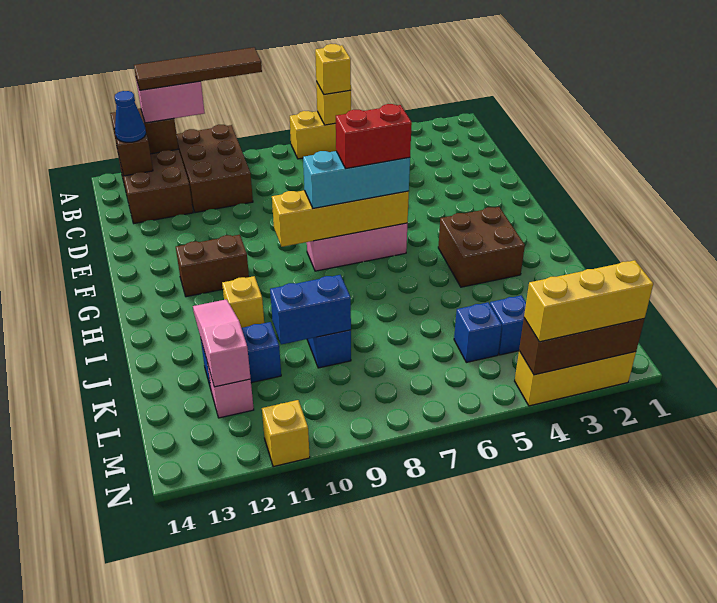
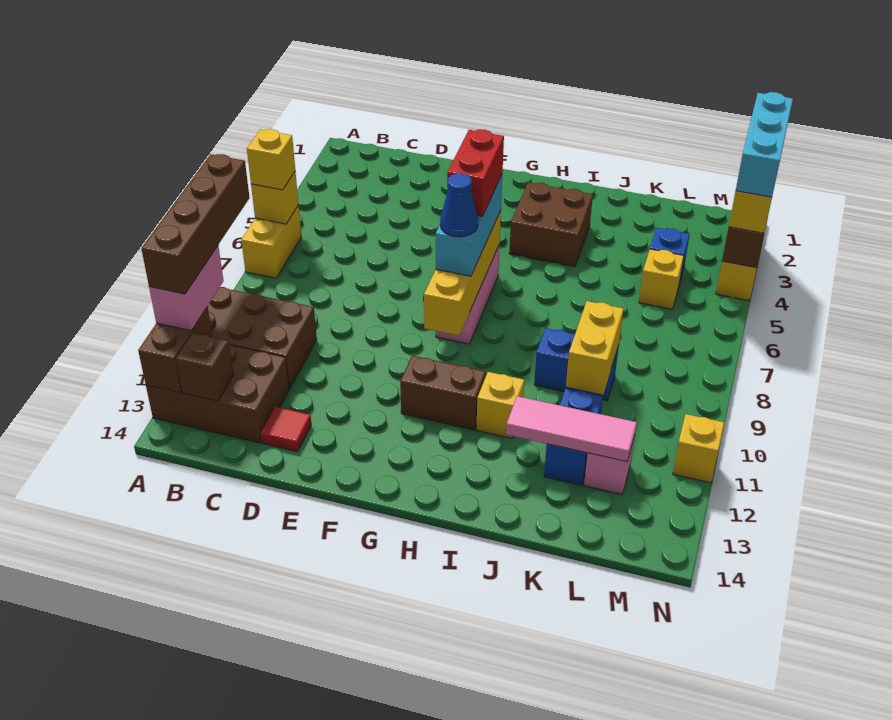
brown 1x4 tile [134,47,262,90] -> brown 1x4 brick [141,154,249,294]
blue 1x1 cone [115,91,146,142] -> blue 1x1 cone moved to [440,173,478,237]
none -> red 1x1 tile [261,407,311,452]
brown 1x2 brick [176,235,249,297] -> brown 1x2 brick turned to [400,356,486,430]
pink 1x3 slope [193,299,251,387] -> pink 1x3 tile [506,396,637,462]
blue 1x2 brick [270,275,351,344] -> yellow 1x2 brick [566,301,623,394]
blue 1x1 brick [454,302,502,362] -> yellow 1x1 brick [639,249,684,309]
none -> cyan 1x3 brick [736,92,793,197]

